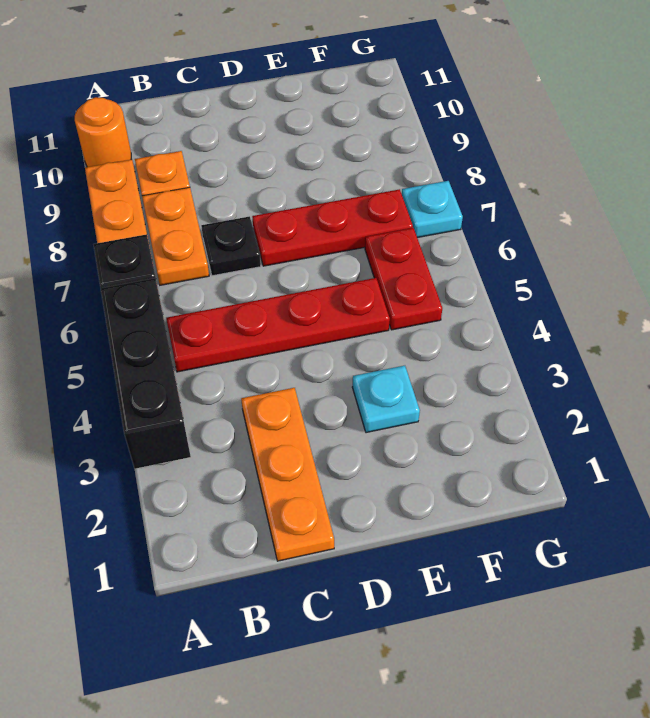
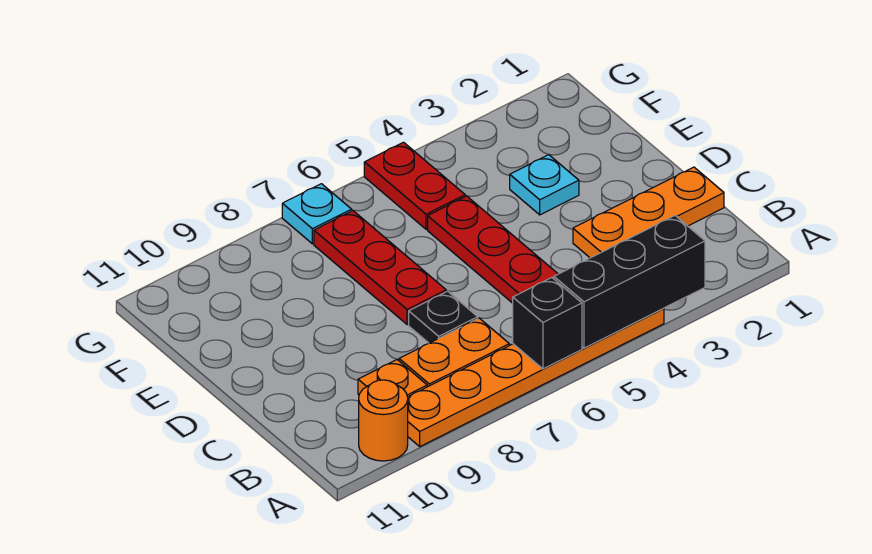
red 1x2 plate [365,228,442,330] -> red 1x2 plate turned to [364,142,465,229]

